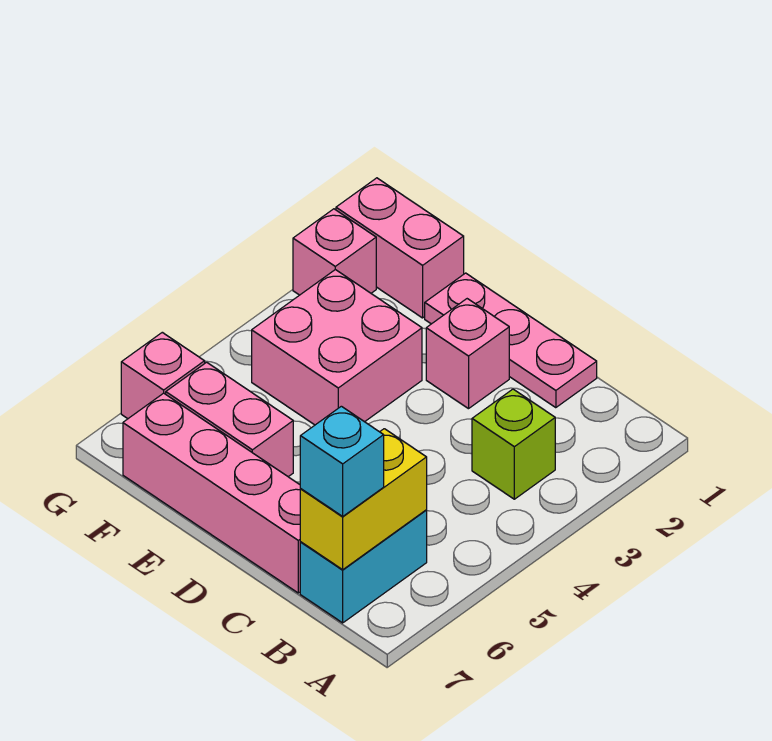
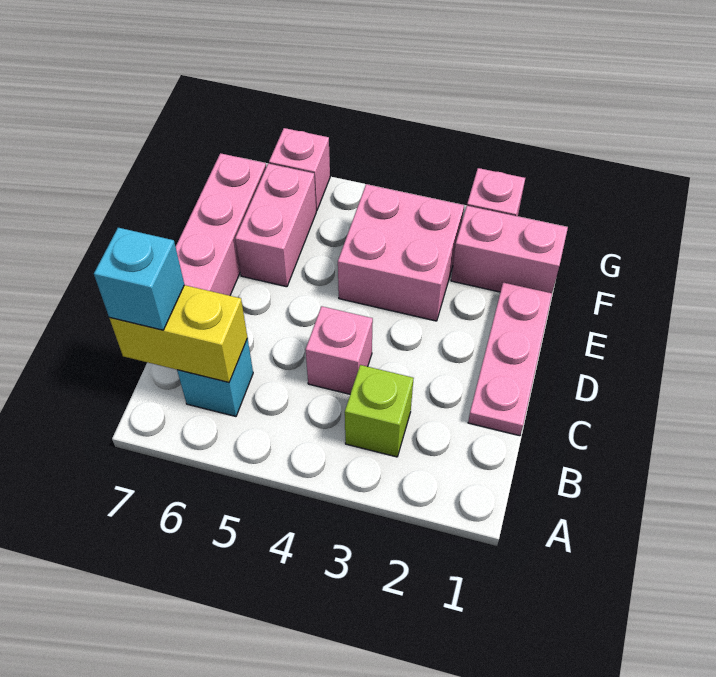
cyan 1x2 brick [300,510,427,623] -> cyan 1x1 brick [177,339,253,416]
pink 1x1 brick [426,299,509,409] -> pink 1x1 brick moved to [306,306,373,394]
pink 1x2 brick [336,178,464,318] -> pink 1x2 brick turned to [451,206,568,293]

